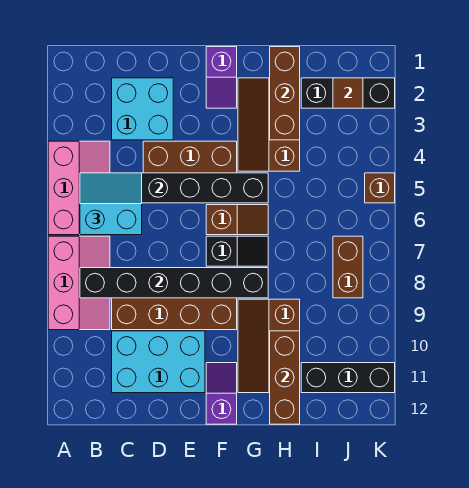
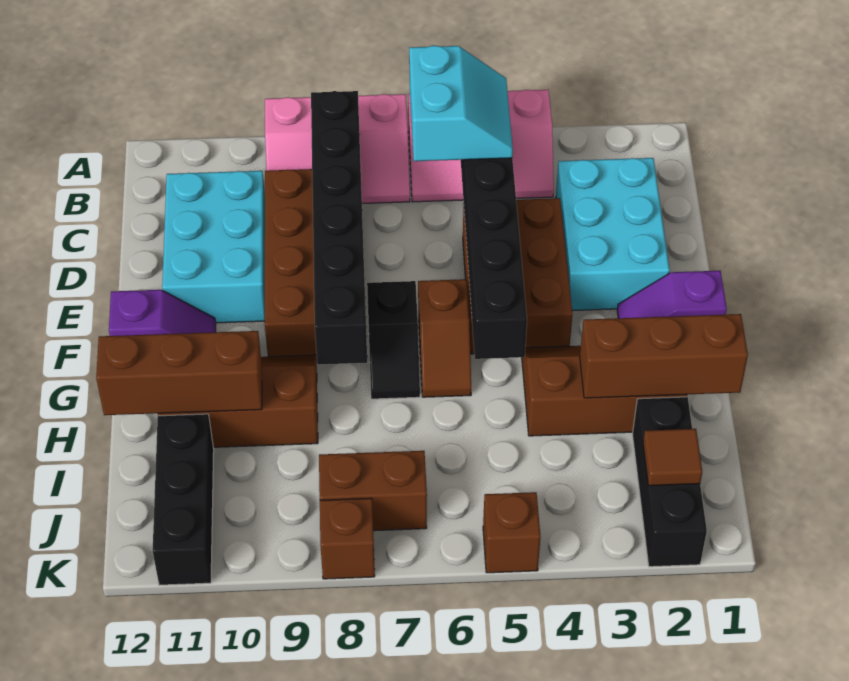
cyan 2x2 brick [112,78,173,140] -> cyan 2x3 brick [556,158,670,311]
none -> brown 1x1 brick [320,498,375,579]

